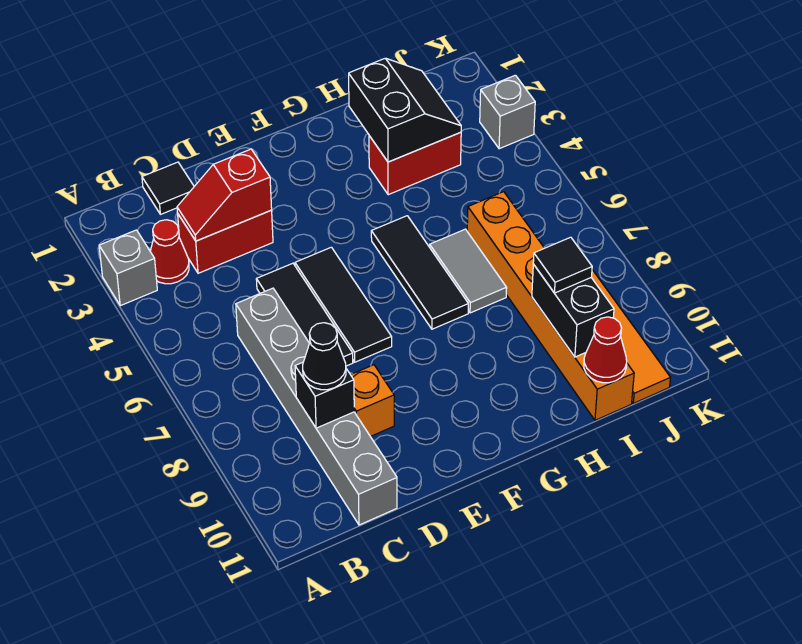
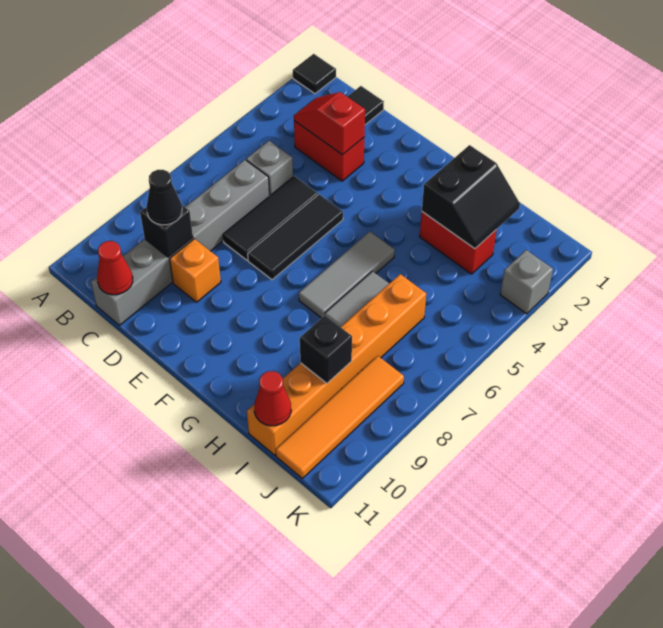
grey 1x1 brick [99,230,157,306] -> grey 1x1 brick moved to [246,141,293,196]
red 1x1 cone [150,220,189,284] -> red 1x1 cone moved to [97,241,133,295]
black 1x3 tile [371,216,468,329] -> grey 1x3 tile [299,232,395,318]
black 1x2 brick [532,264,614,357] -> black 1x1 brick [300,316,352,383]
black 1x1 tile [533,237,592,293] -> black 1x1 tile moved to [293,54,336,94]

